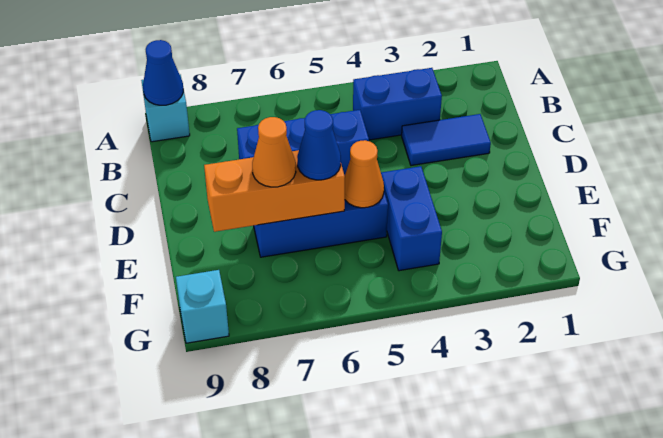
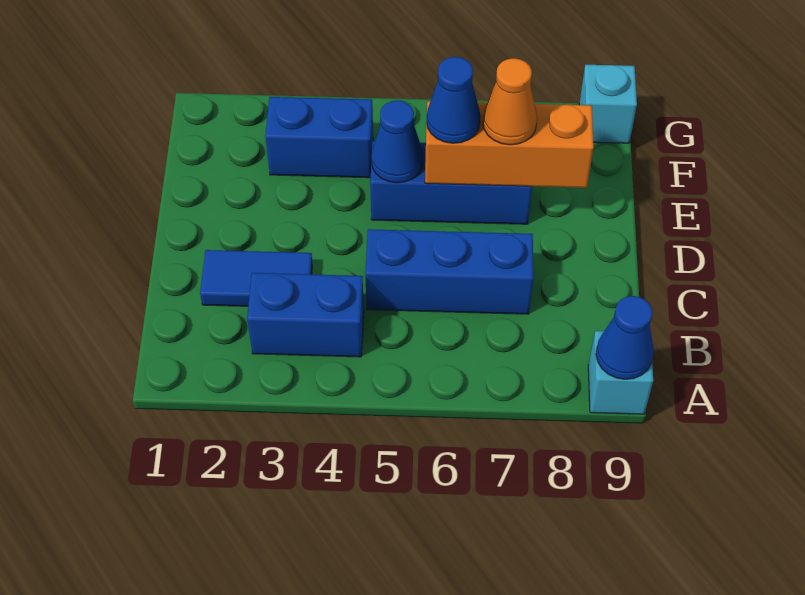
blue 1x2 brick [381,166,442,271] -> blue 1x2 brick turned to [265,97,373,178]
orange 1x1 cone [345,140,384,208] -> blue 1x1 cone [371,100,423,183]

